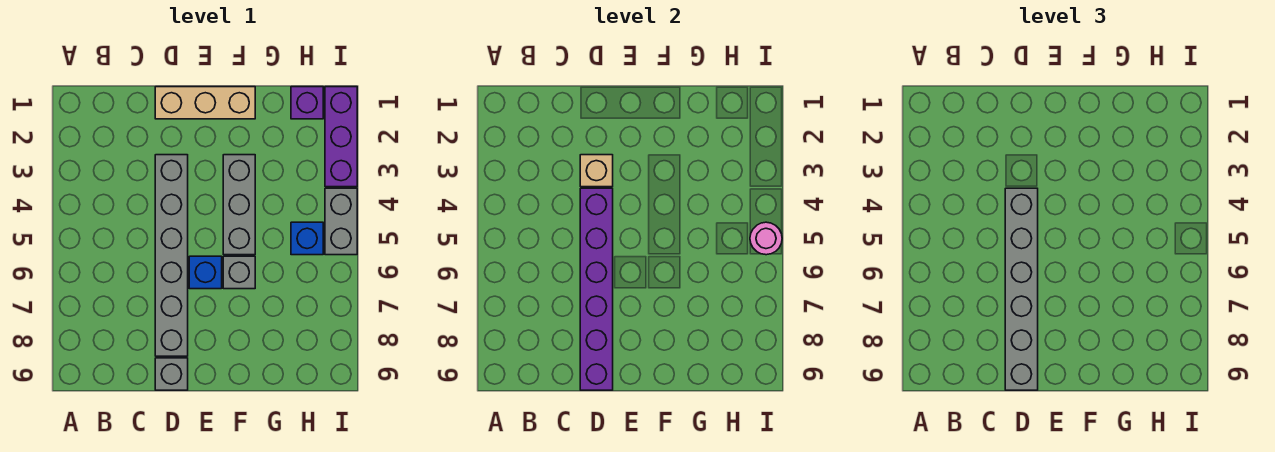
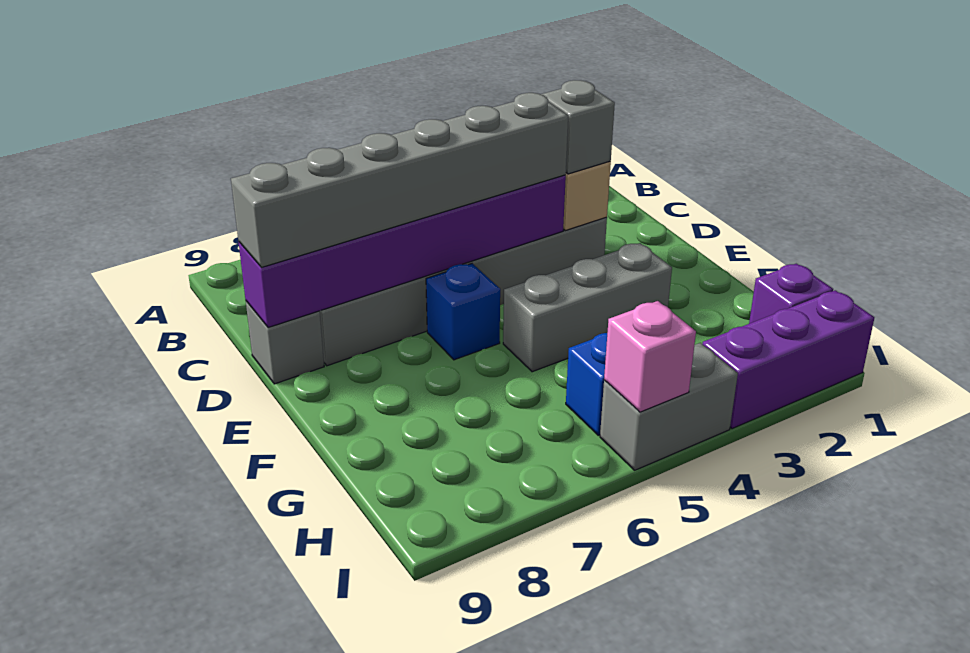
tan 1x3 brick [155,87,255,119] -> none
grey 1x1 brick [223,256,255,289] -> grey 1x1 brick moved to [541,80,615,174]
pink 1x1 round brick [750,222,782,255] -> pink 1x1 brick [604,301,696,412]

